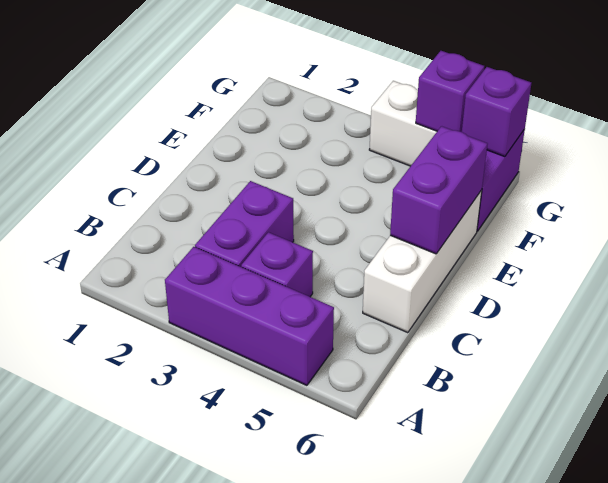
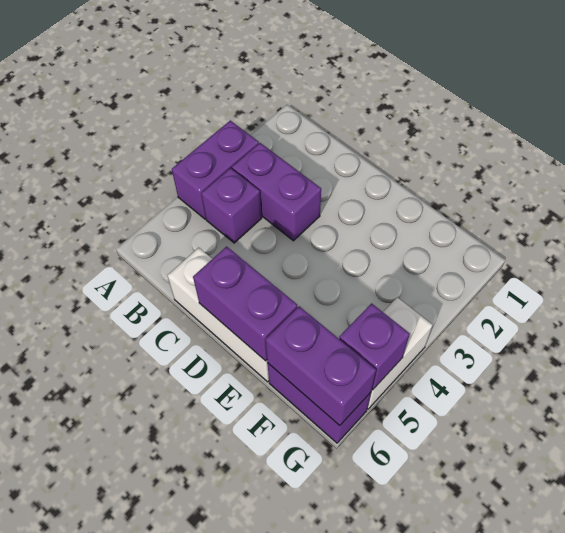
purple 1x3 brick [165,247,334,385] -> purple 1x2 brick [172,121,259,219]
purple 1x1 brick [462,67,531,157] -> purple 1x2 brick [266,306,376,426]

